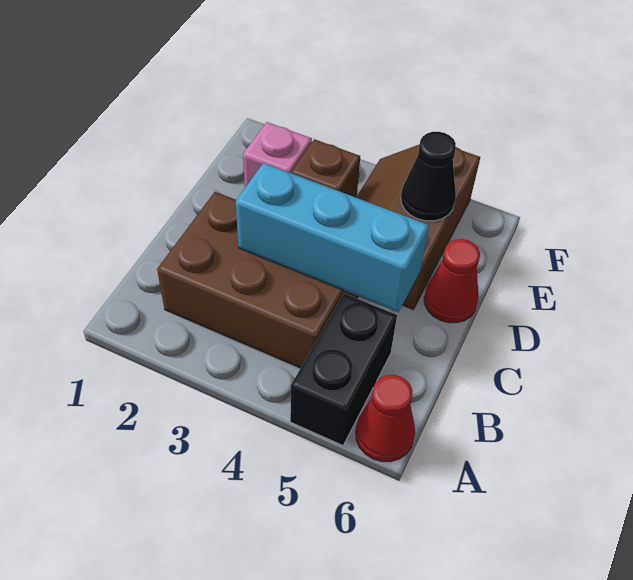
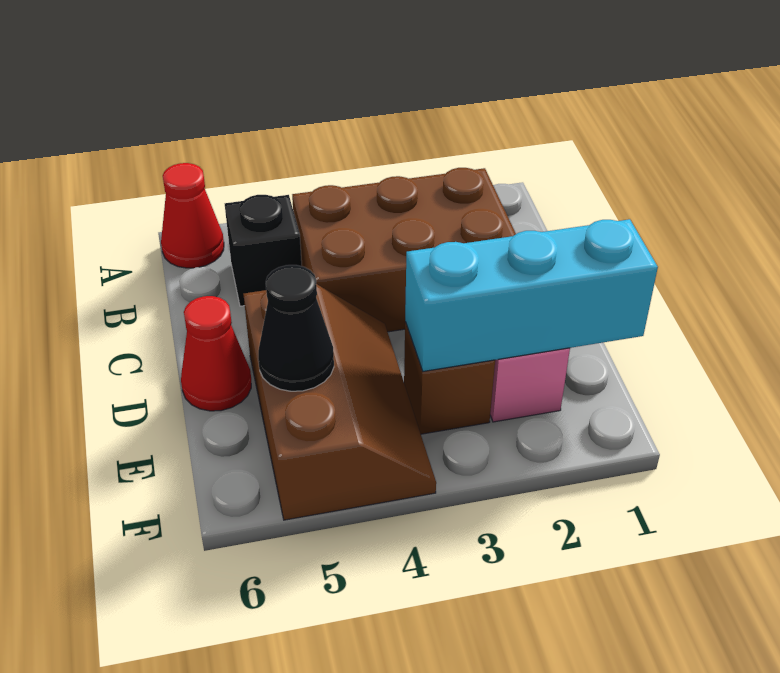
black 1x2 brick [290,294,397,445] -> black 1x1 brick [225,195,302,306]
cyan 1x3 brick [236,163,429,312] -> cyan 1x3 brick moved to [405,219,658,371]

